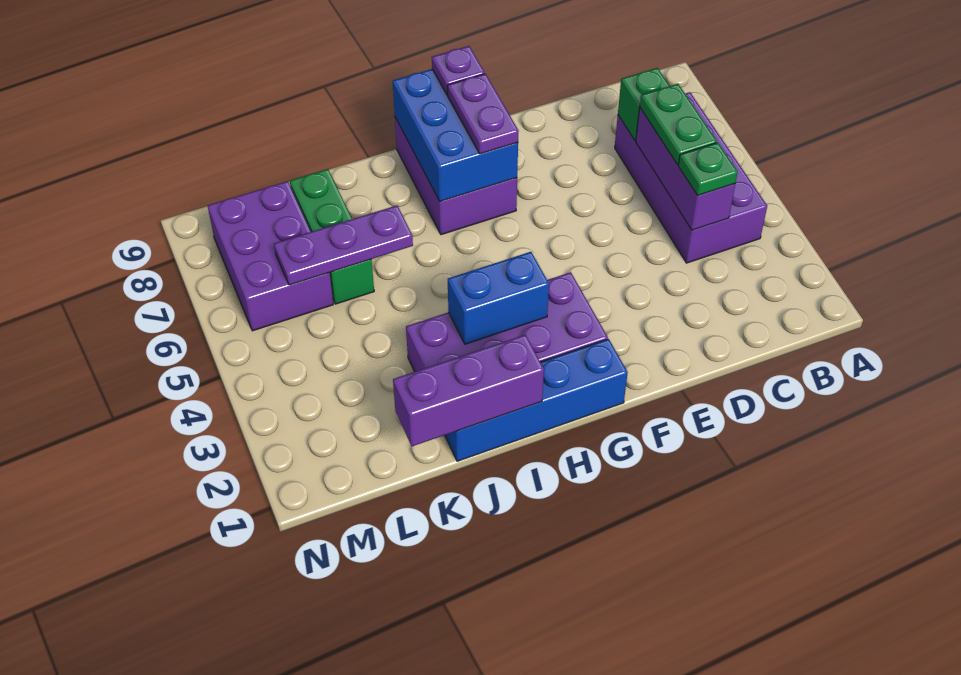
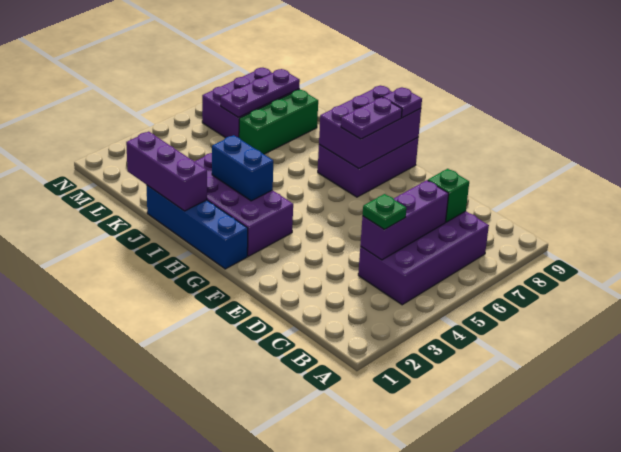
green 1x2 plate [640,84,717,164] -> none
blue 2x3 brick [393,69,518,201] -> purple 2x3 brick [319,85,421,169]
purple 1x3 plate [274,205,413,285] -> purple 1x3 plate turned to [221,69,300,117]

